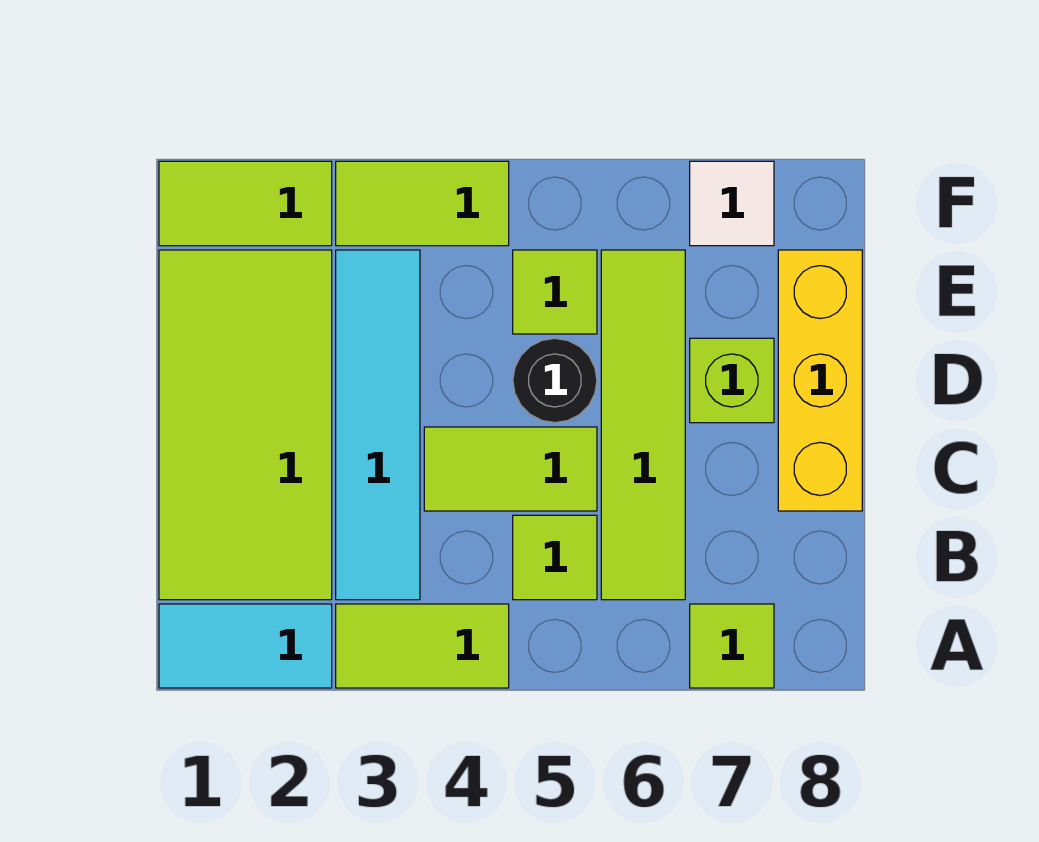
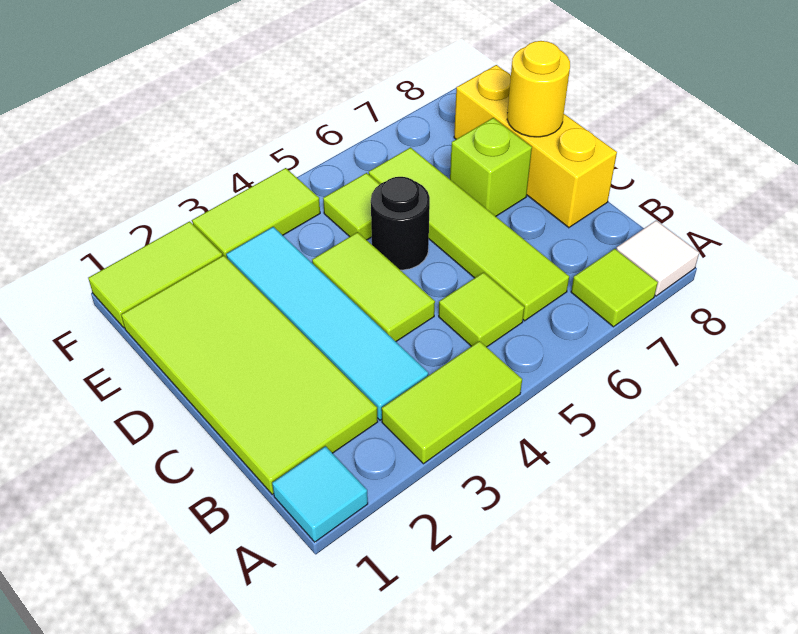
cyan 1x2 tile [159,604,332,688] -> cyan 1x1 tile [272,446,368,542]
lime 1x2 tile [424,427,597,511] -> lime 1x2 tile turned to [312,232,435,341]
none -> yellow 1x1 round brick [507,41,570,137]
white 1x1 tile [690,161,774,246] -> white 1x1 tile moved to [616,220,699,296]

